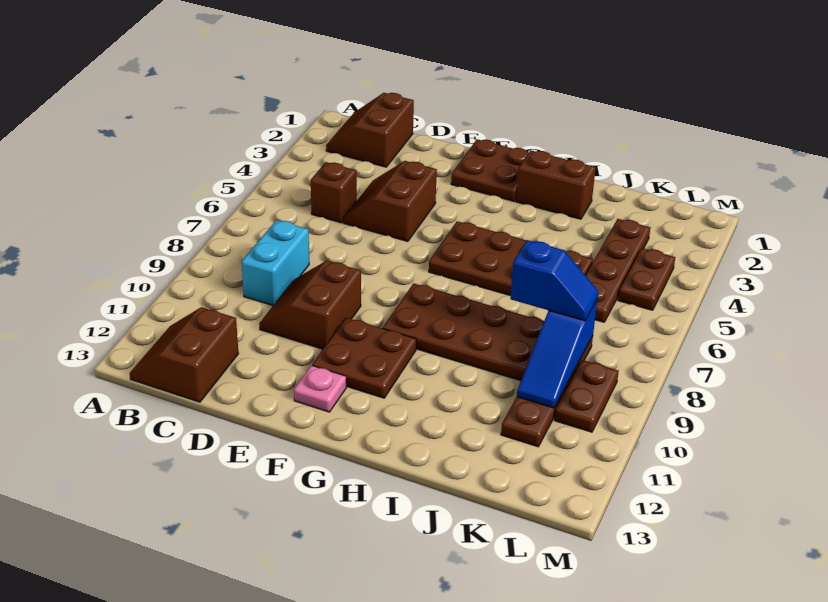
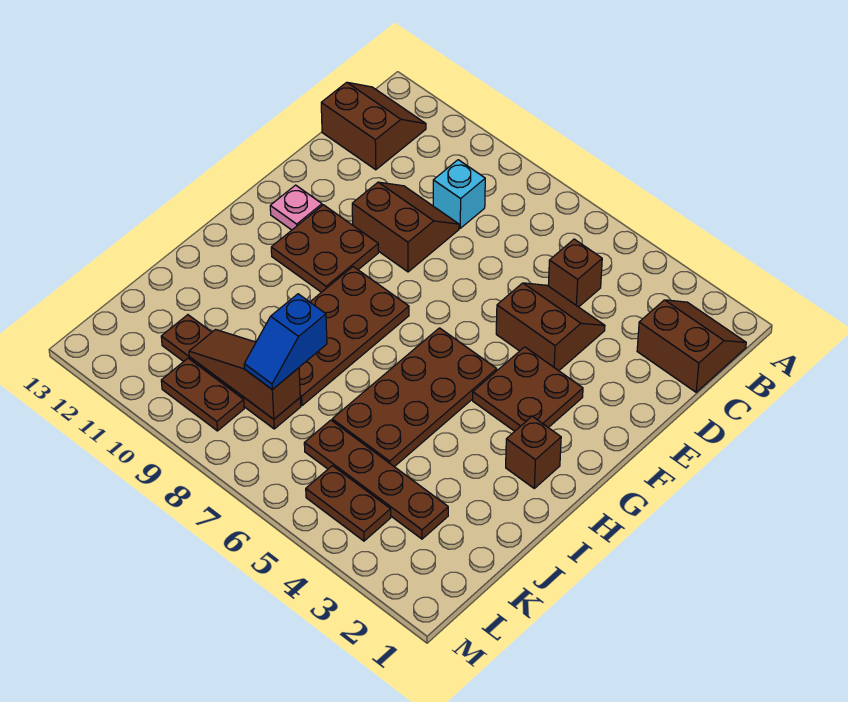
cyan 1x2 brick [242,220,309,305] -> cyan 1x1 brick [433,160,485,228]
brown 2x2 plate [451,139,528,201] -> brown 2x2 plate moved to [473,347,583,431]
brown 1x2 brick [516,150,596,219] -> brown 1x1 brick [506,416,561,488]
blue 1x3 slope [517,300,597,408] -> brown 1x3 slope [189,330,300,419]

